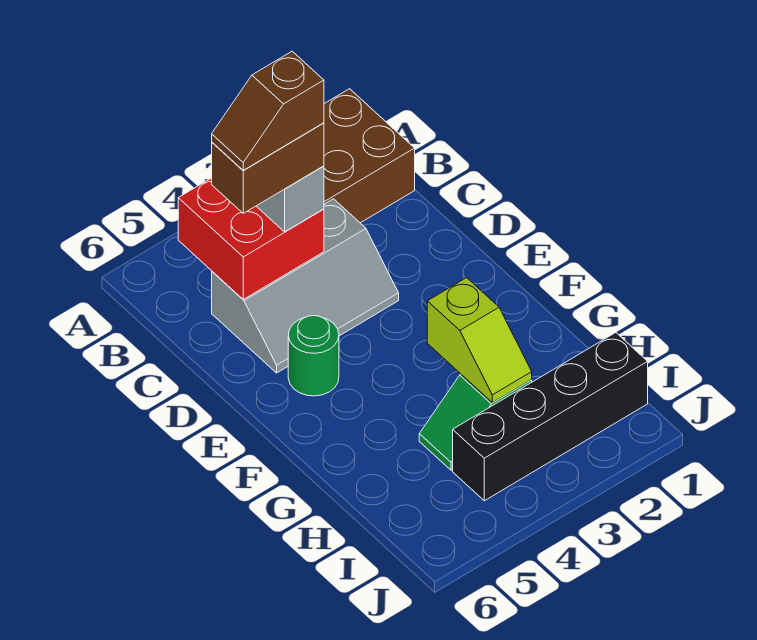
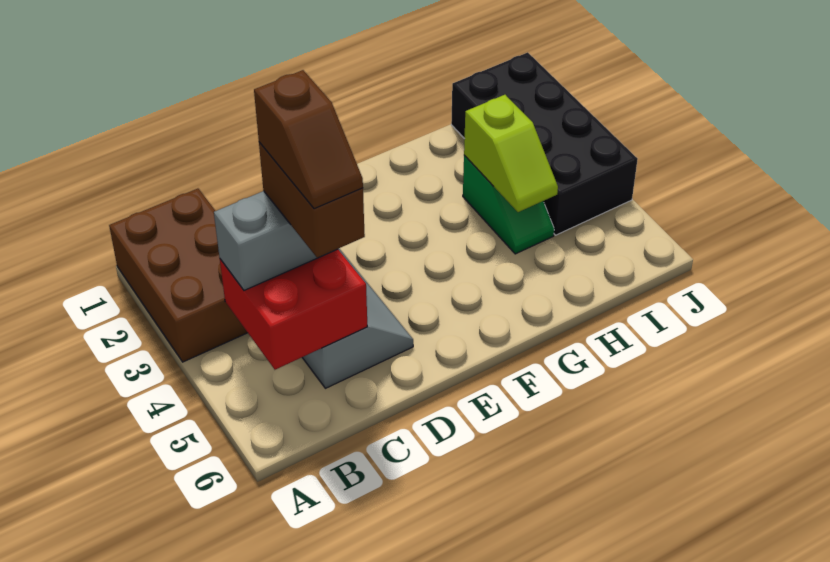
green 1x1 round brick [288,316,339,396] -> none
lime 1x2 slope [427,278,532,403] -> lime 1x2 slope turned to [464,95,558,212]
black 1x4 brick [453,333,648,501] -> black 2x4 brick [451,52,638,235]

